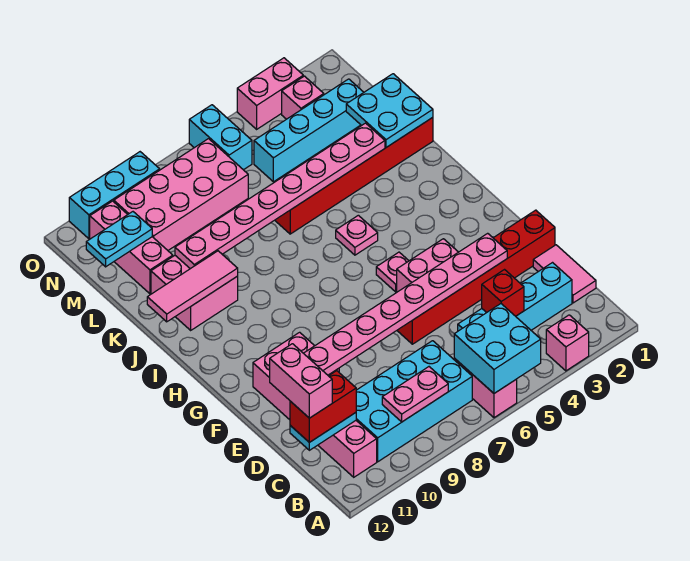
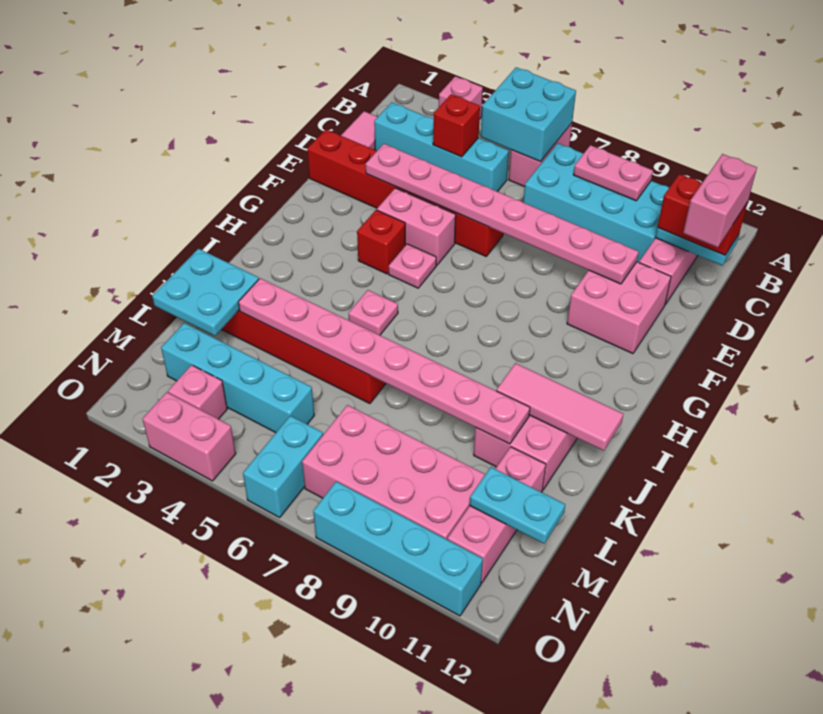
none -> red 1x1 brick [357,210,405,274]
cyan 1x3 brick [69,152,160,239] -> cyan 1x4 brick [313,481,483,616]

